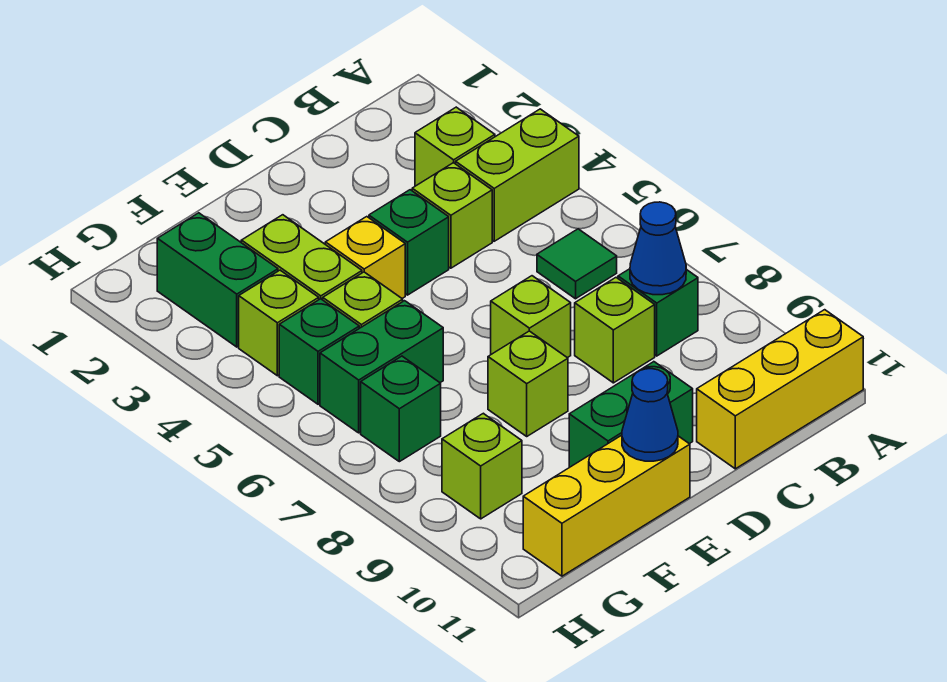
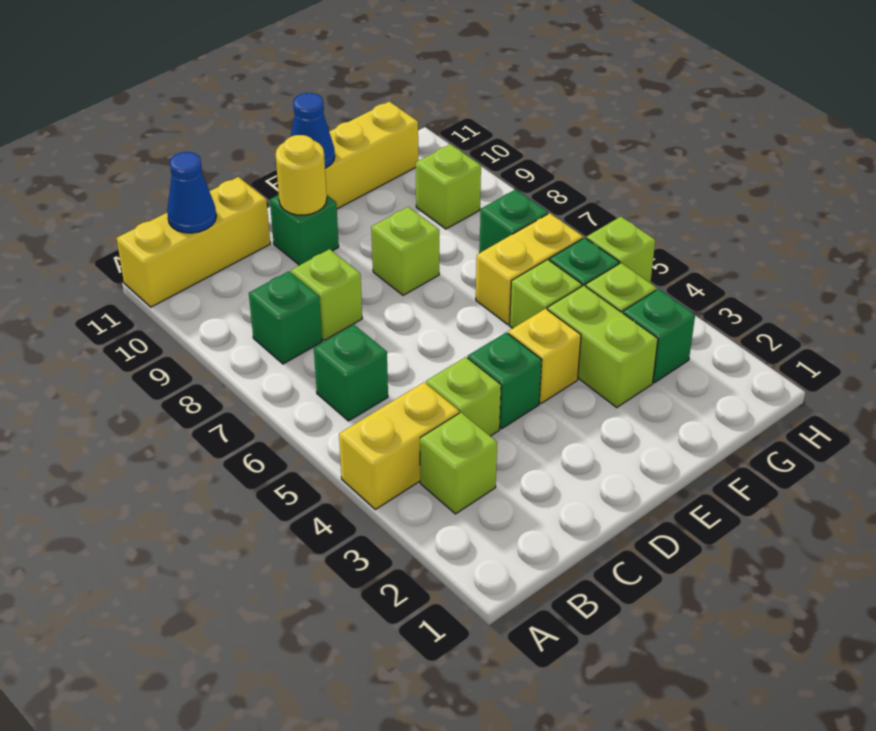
lime 1x2 brick [456,109,579,241] -> yellow 1x2 brick [339,382,459,509]
green 1x1 tile [537,229,617,299] -> green 1x1 brick [314,325,388,421]
blue 1x1 cone [630,202,686,295] -> blue 1x1 cone moved to [167,152,216,233]
lime 1x1 brick [491,276,571,358] -> lime 1x1 brick moved to [586,217,655,283]
green 1x2 brick [569,362,693,467] -> green 1x1 brick [270,195,339,265]
none -> yellow 1x1 round brick [275,135,327,215]
green 1x2 brick [320,301,443,433] -> yellow 1x2 brick [476,213,583,325]
green 1x2 brick [157,213,278,347] -> green 1x1 brick [623,289,695,383]

